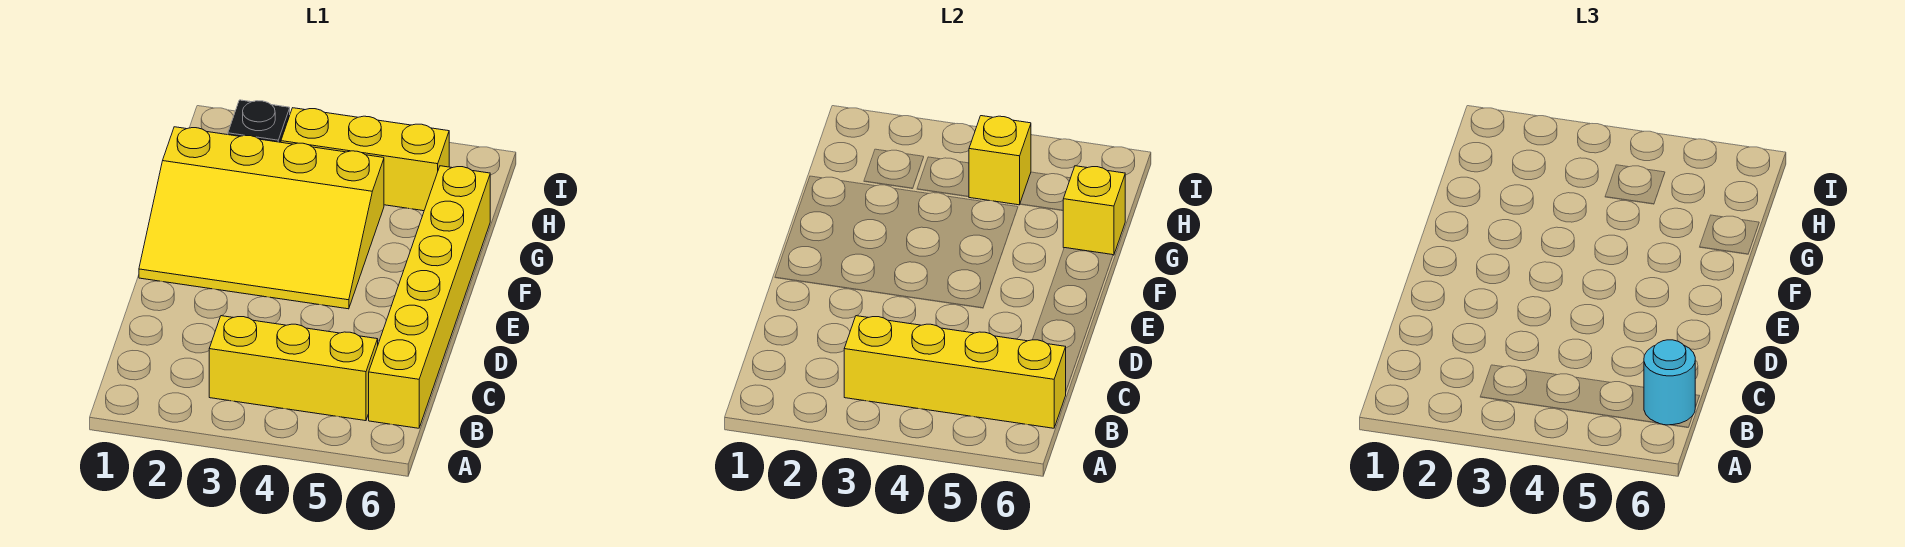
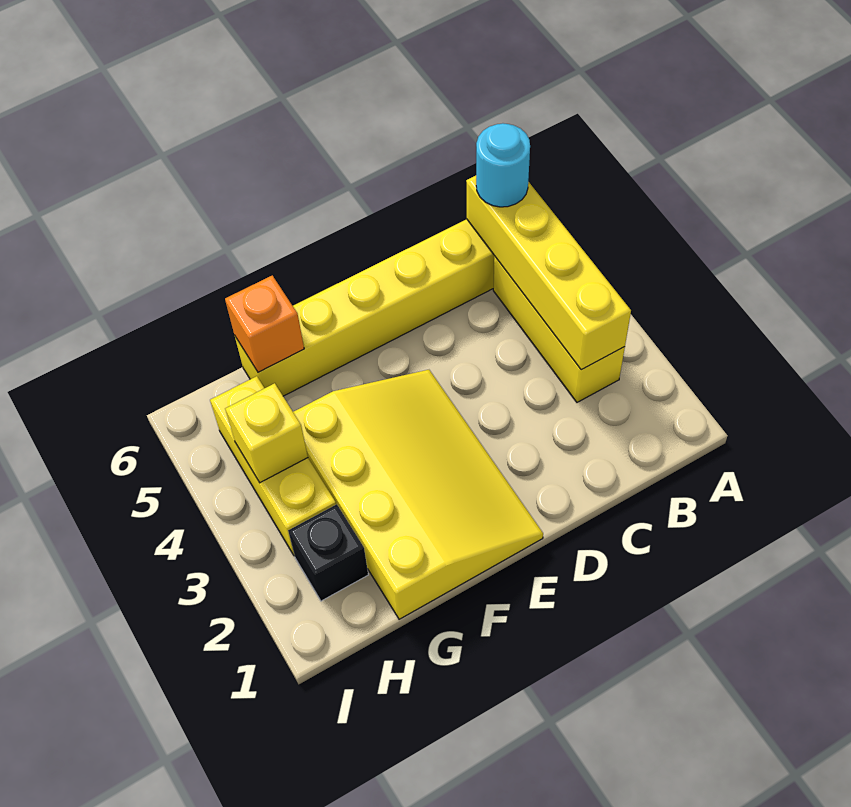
yellow 1x1 brick [1063,166,1125,255] -> orange 1x1 brick [225,275,304,372]

